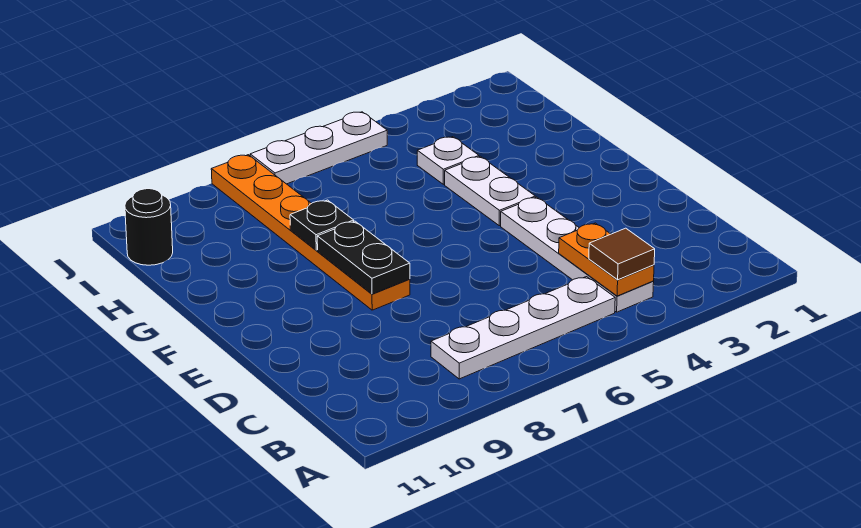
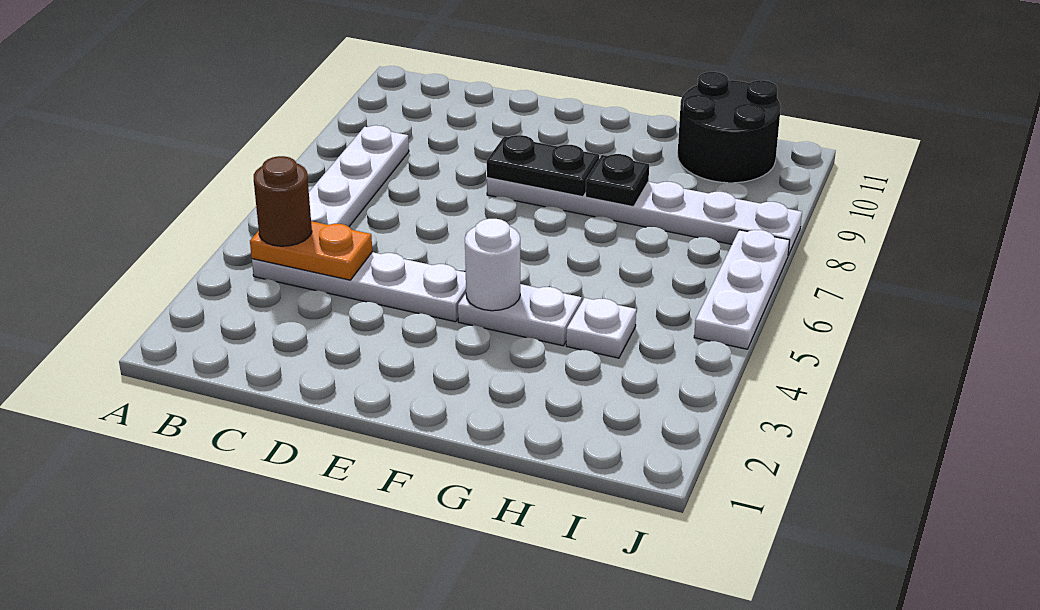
brown 1x1 tile [589,228,655,280] -> brown 1x1 round brick [254,156,312,246]
orange 1x6 plate [211,155,410,310] -> white 1x6 plate [487,178,802,255]
none -> white 1x1 round brick [465,219,520,311]
black 1x1 round brick [125,189,173,265] -> black 2x2 round brick [678,72,781,183]

